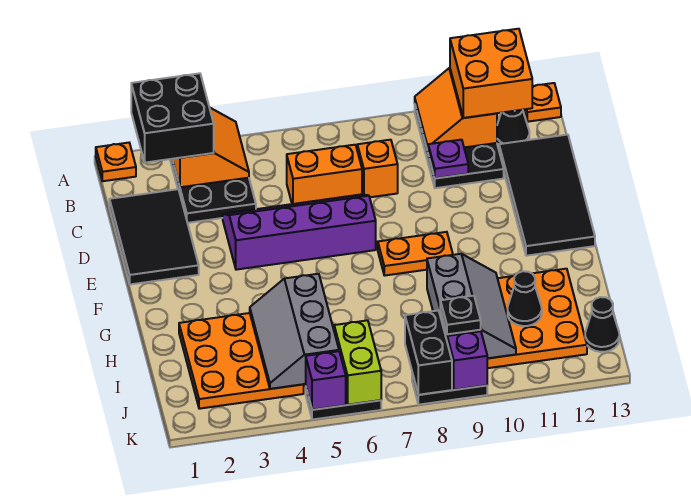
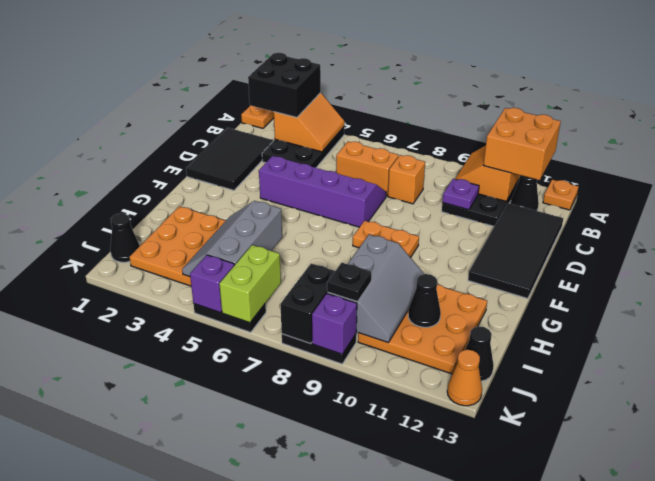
none -> black 1x1 cone [110,213,139,262]
none -> orange 1x1 cone [447,350,482,406]

